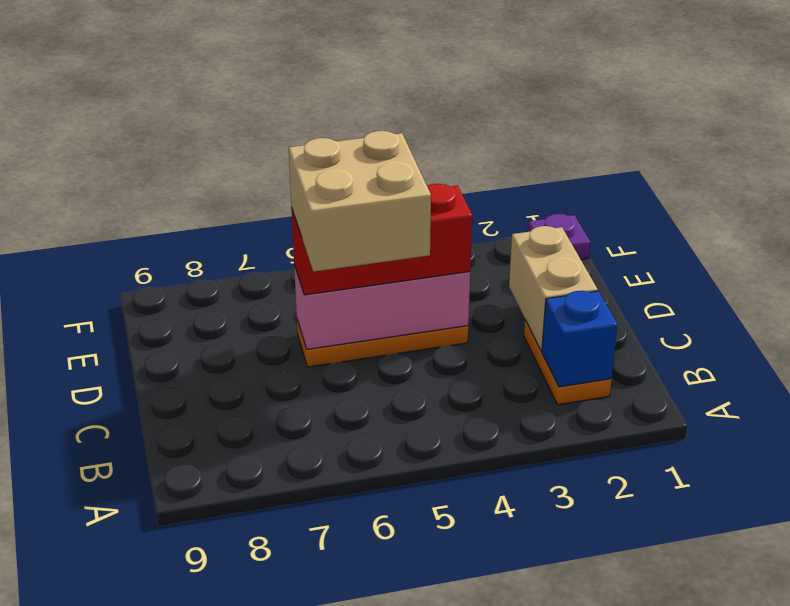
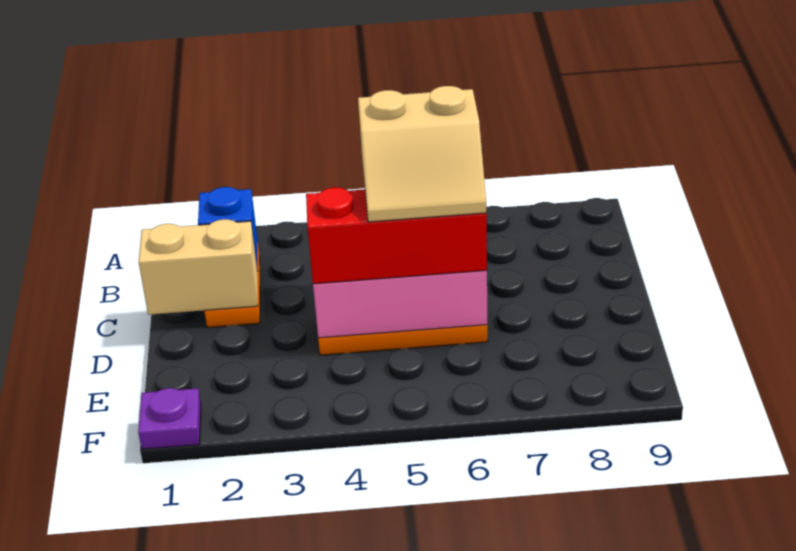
tan 1x2 brick [509,226,598,351] -> tan 1x2 brick turned to [138,219,258,315]
tan 2x2 brick [289,131,431,272] -> tan 2x2 slope [358,86,486,222]

